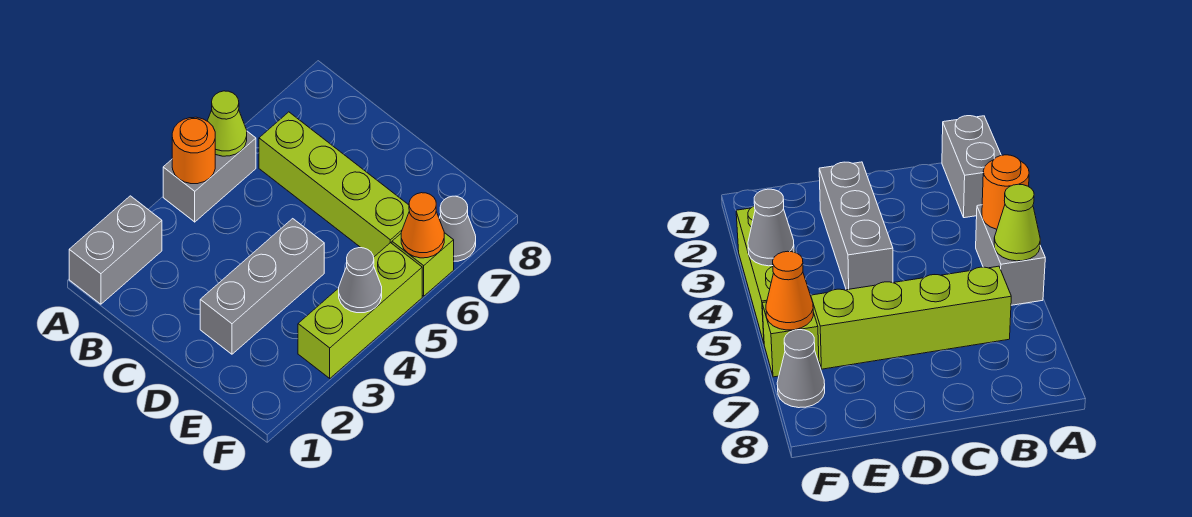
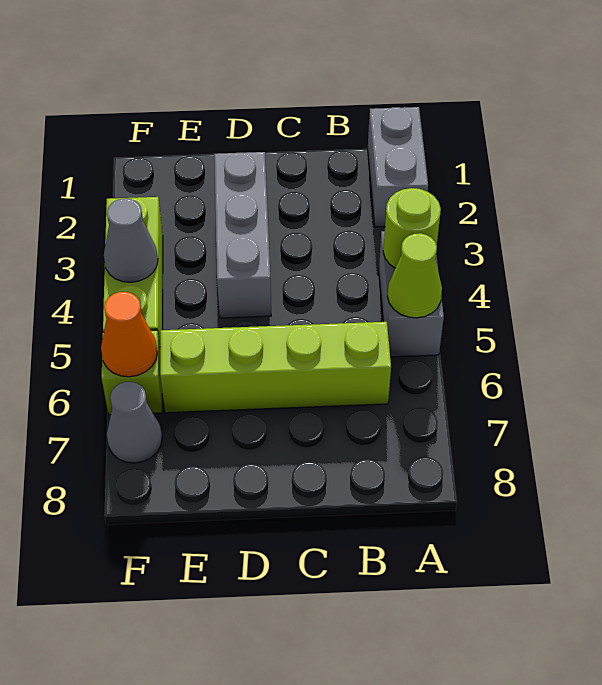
orange 1x1 round brick [172,117,215,184] -> lime 1x1 round brick [383,188,441,268]

